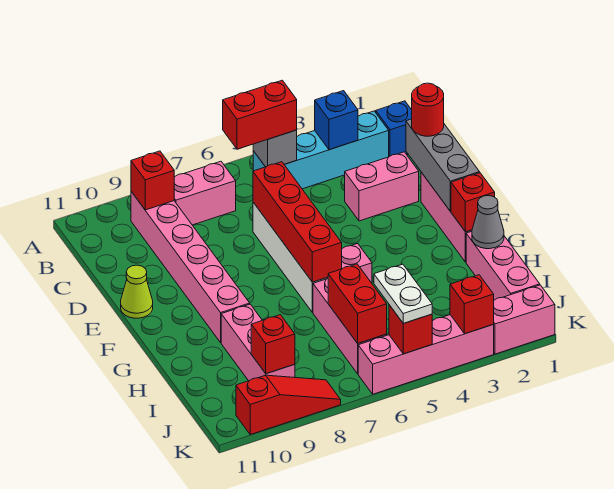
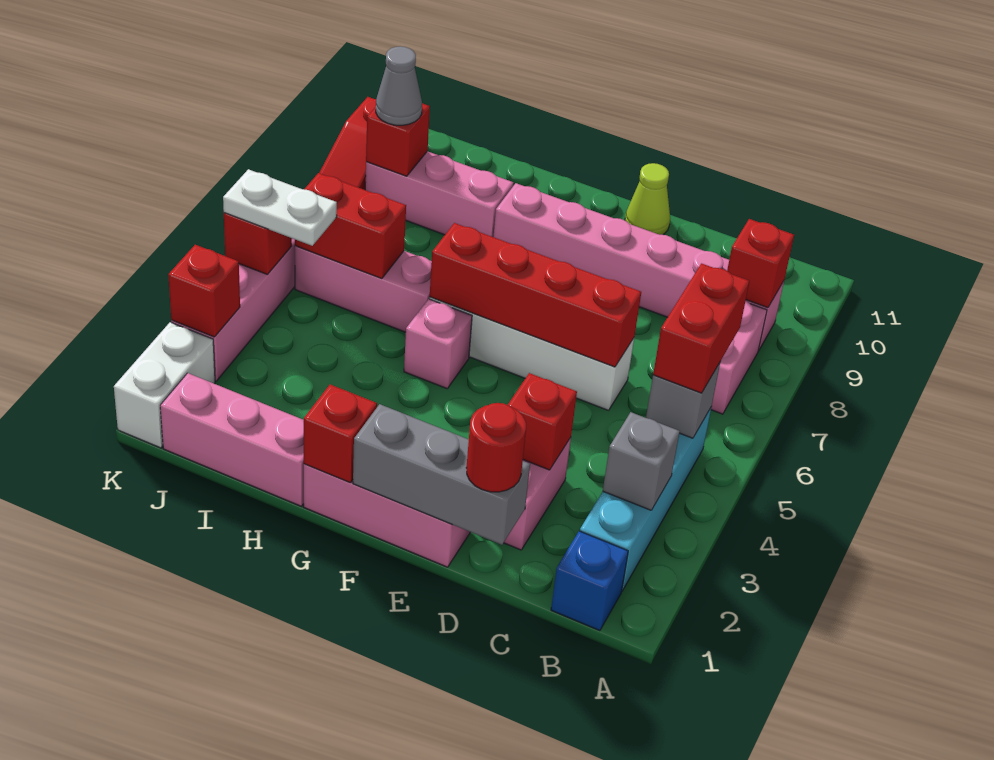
blue 1x1 brick [315,91,358,150] -> grey 1x1 brick [603,412,680,510]
none -> red 1x1 brick [508,373,577,470]
grey 1x1 cone [472,196,504,249] -> grey 1x1 cone moved to [376,46,422,125]
pink 1x2 brick [493,285,555,354] -> white 1x2 brick [114,322,215,448]

